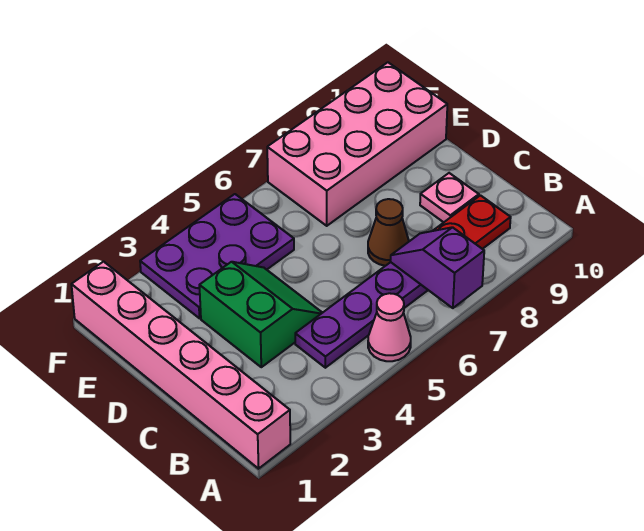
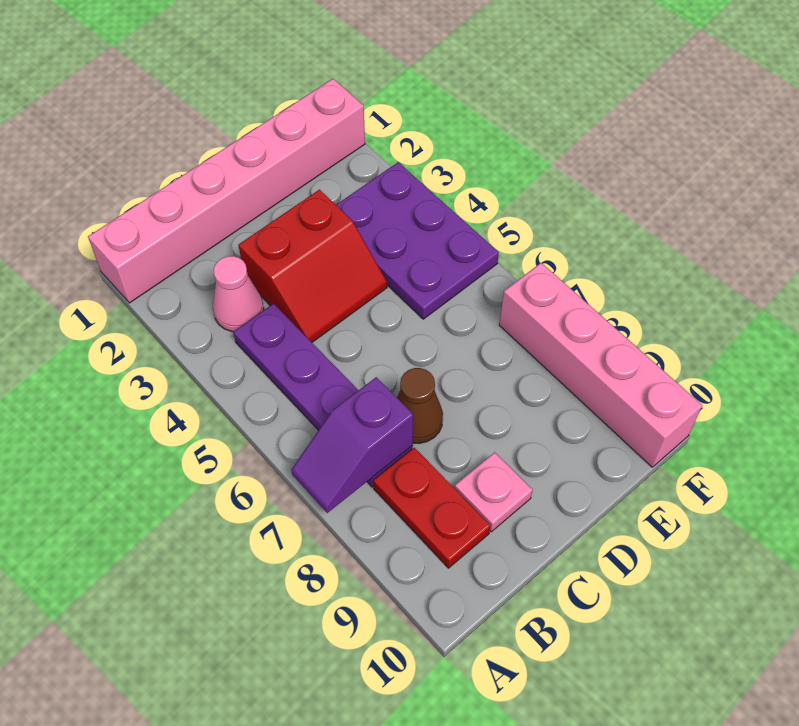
pink 1x1 cone [368,293,411,361] -> pink 1x1 cone moved to [213,256,264,332]
purple 1x2 slope [390,227,484,308] -> purple 1x2 slope turned to [291,377,413,513]
green 2x2 slope [199,262,322,367] -> red 2x2 slope [238,190,387,342]
pink 2x4 brick [267,62,447,226] -> pink 1x4 brick [499,263,702,467]

